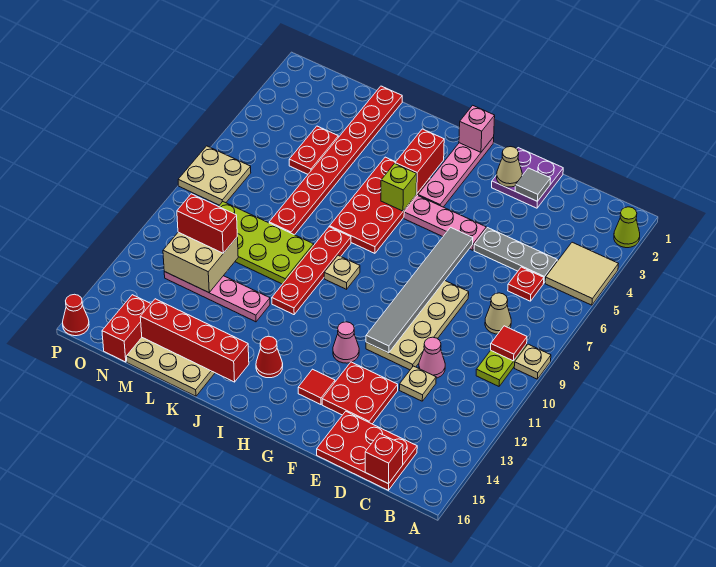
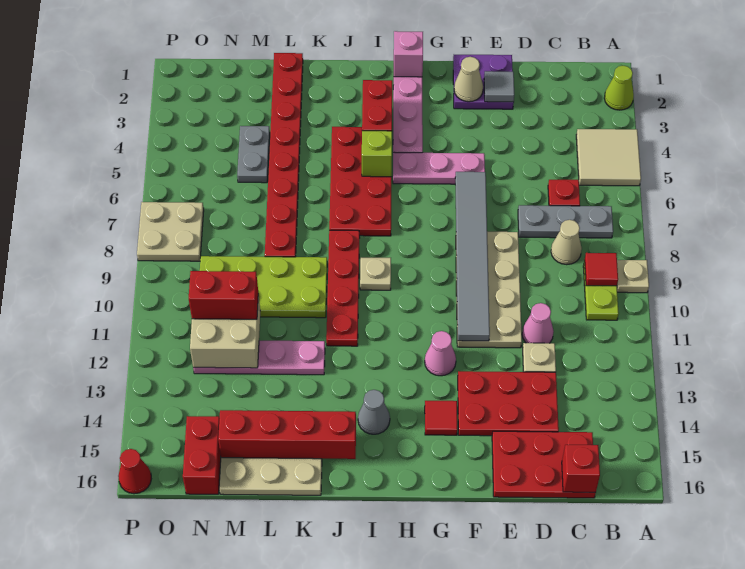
grey 1x3 plate [474,228,557,283] -> grey 1x3 plate moved to [518,205,613,238]
red 2x2 plate [322,362,398,424] -> red 2x3 plate [458,371,559,436]
red 1x1 cone [256,337,283,378] -> grey 1x1 cone [358,390,390,434]
red 1x2 plate [289,126,338,174] -> grey 1x2 plate [237,126,270,183]

